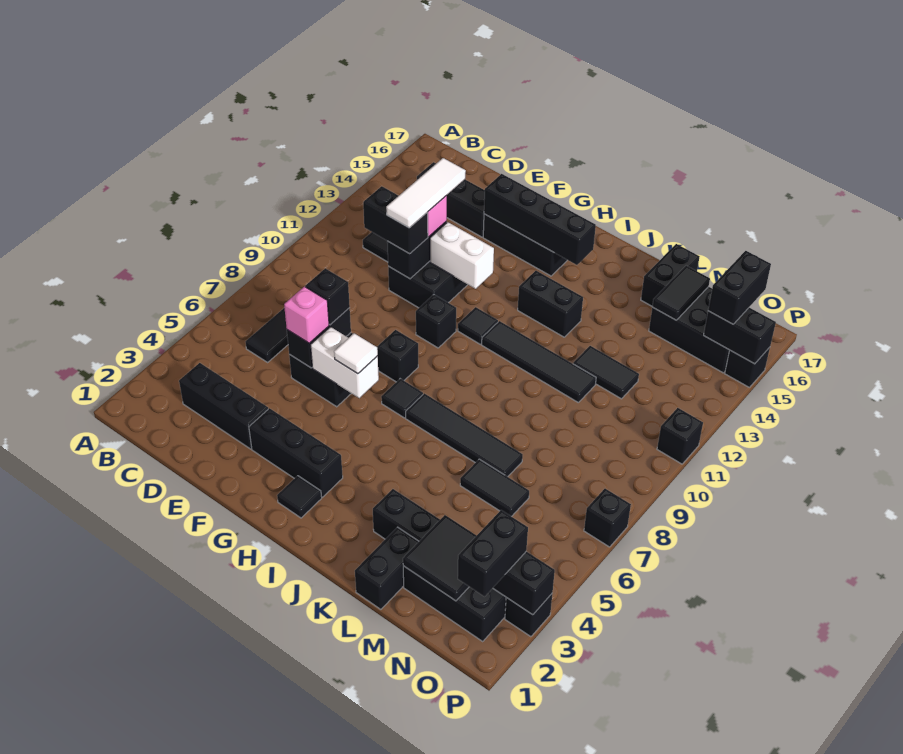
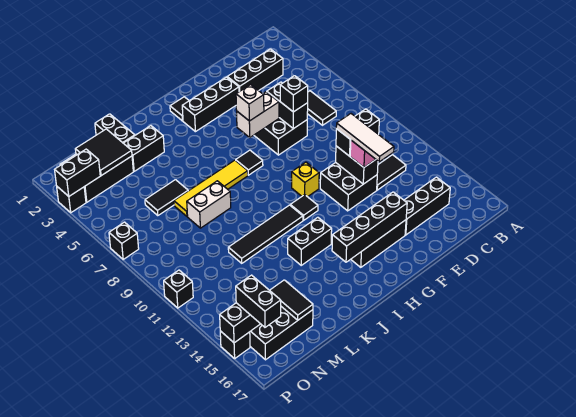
pink 1x1 brick [284,287,329,343] -> none
white 1x2 brick [430,222,494,289] -> white 1x2 brick moved to [187,181,231,228]
white 1x1 tile [334,333,378,374] -> white 1x1 brick [236,85,264,121]
black 1x1 brick [377,330,418,382] -> none
black 1x1 brick [416,295,456,348] -> yellow 1x1 brick [292,162,319,197]
black 1x4 tile [406,393,523,477] -> yellow 1x4 tile [174,160,248,216]
black 1x2 tile [573,346,639,399] -> none
black 1x2 brick [641,244,700,306] -> none
black 1x2 brick [458,510,528,597] -> none

